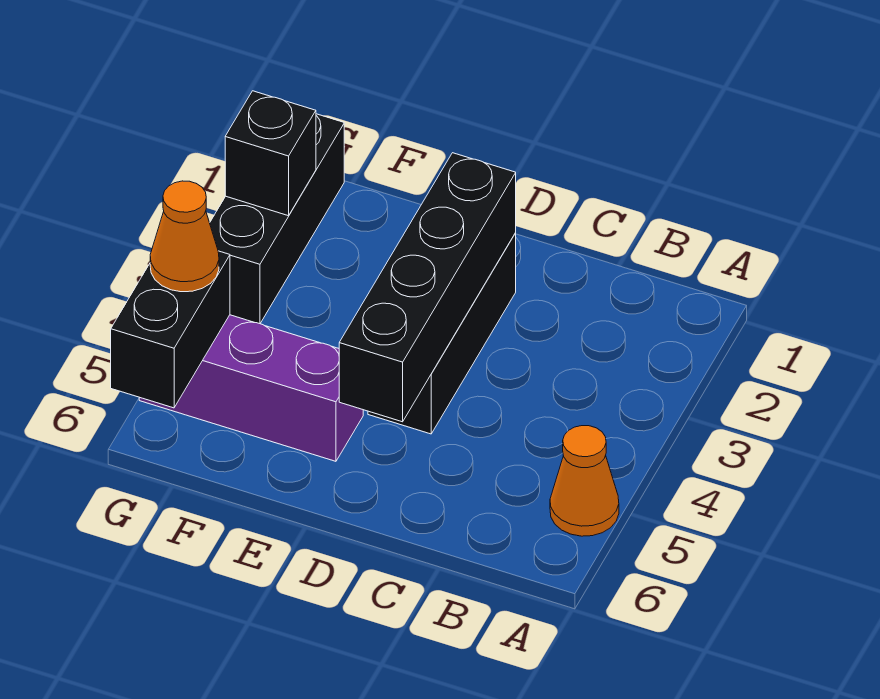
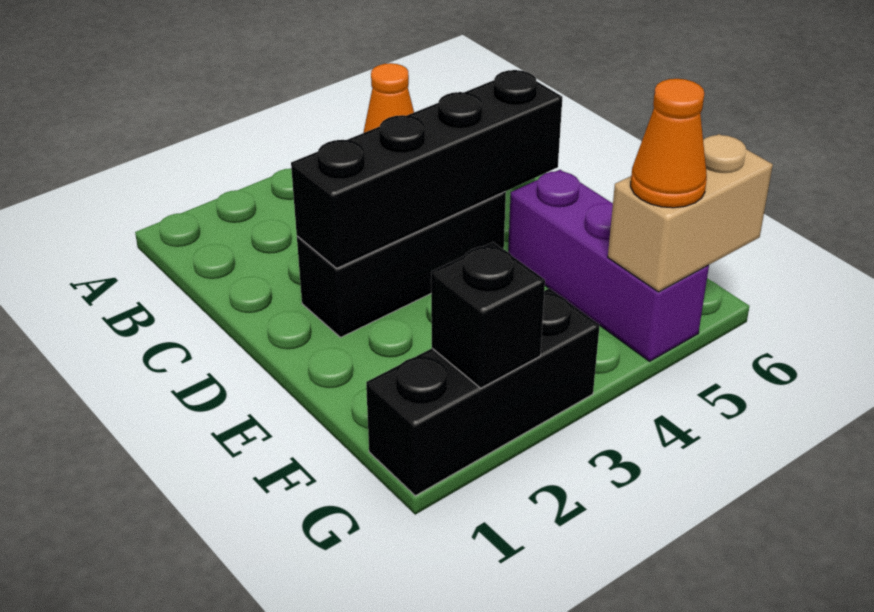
black 1x2 brick [111,251,230,408] -> tan 1x2 brick [608,134,773,292]

